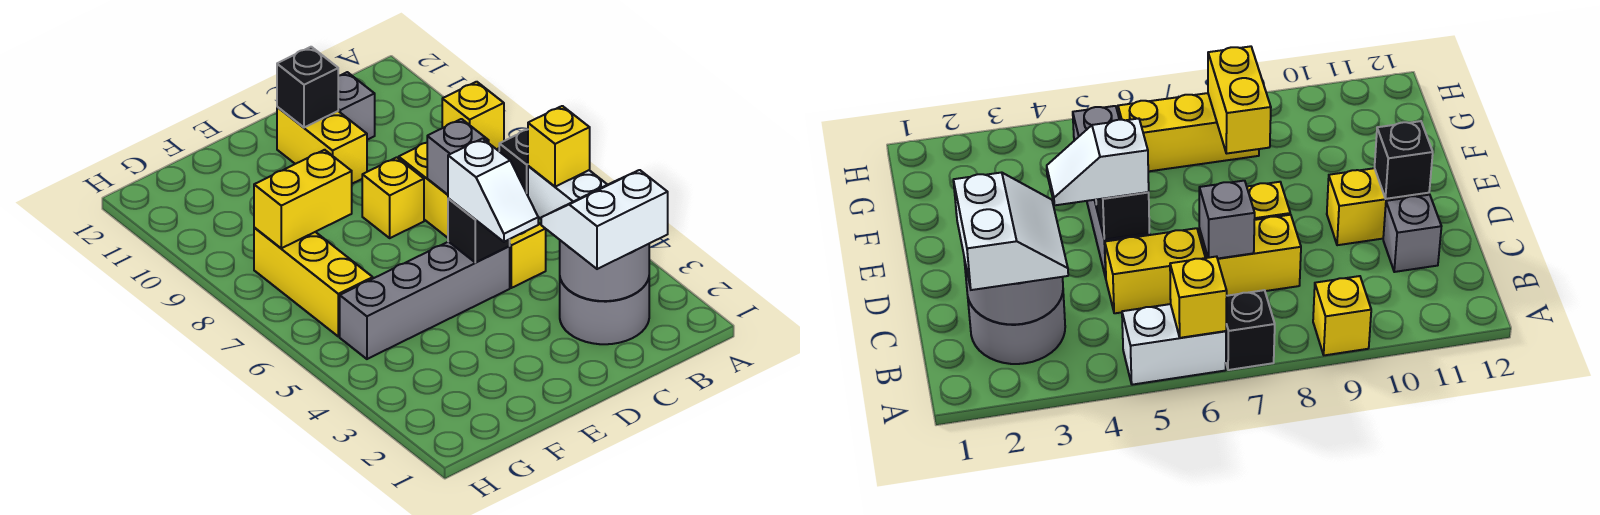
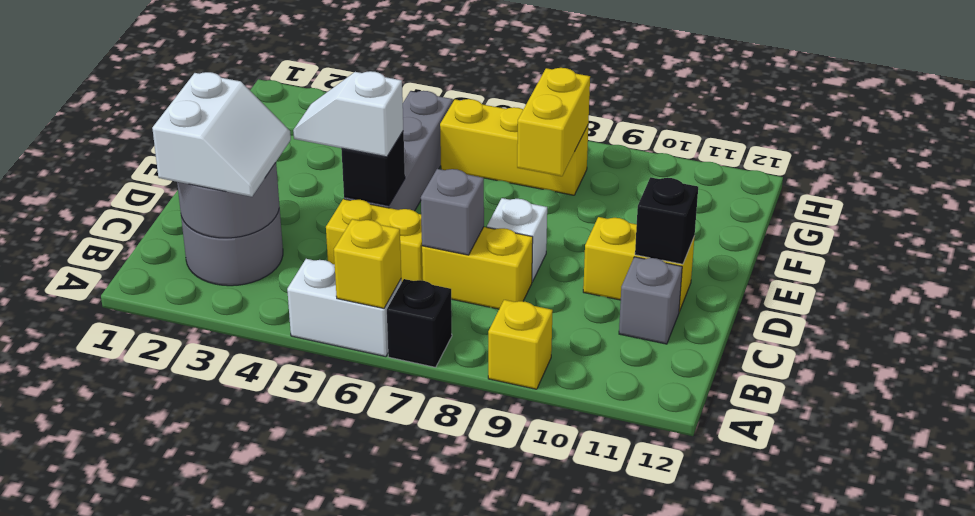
yellow 1x1 brick [362,157,424,238] -> white 1x1 brick [487,198,547,282]

